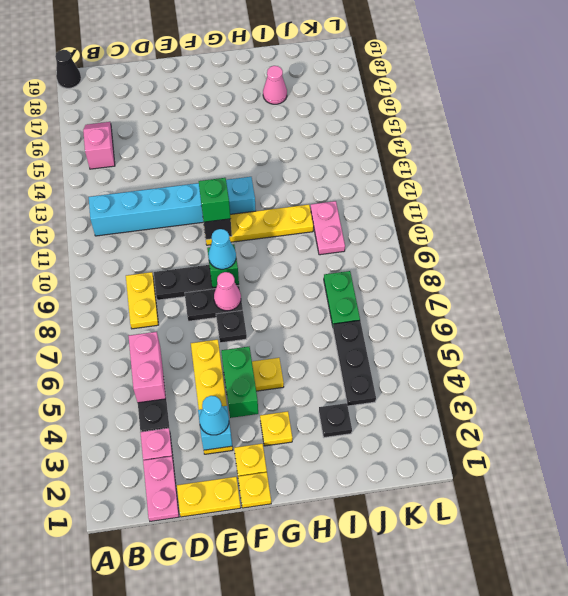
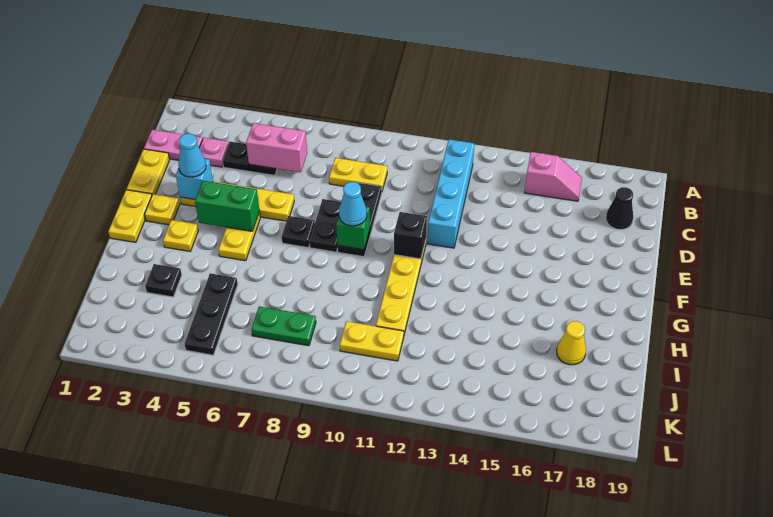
black 1x1 cone [55,50,81,88] -> black 1x1 cone moved to [606,187,633,229]
cyan 1x6 brick [89,177,256,236] -> cyan 1x4 brick [428,140,474,248]
yellow 1x1 plate [238,472,271,508] -> yellow 1x2 plate [108,190,152,242]
pink 1x1 cone [214,272,241,311] -> none
green 1x1 brick [199,178,231,222] -> none
pink 1x1 cone [263,66,287,104] -> yellow 1x1 cone [557,321,586,365]
black 1x3 plate [333,320,376,406] -> black 1x3 plate turned to [185,273,238,355]
pink 1x2 plate [310,201,345,255] -> yellow 1x2 plate [340,321,404,361]

